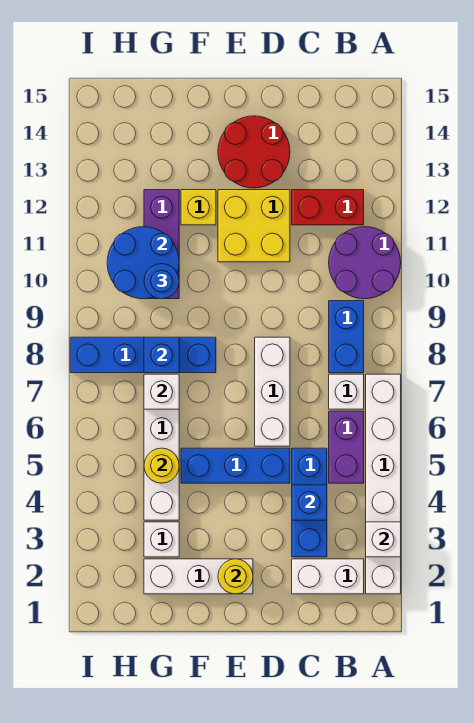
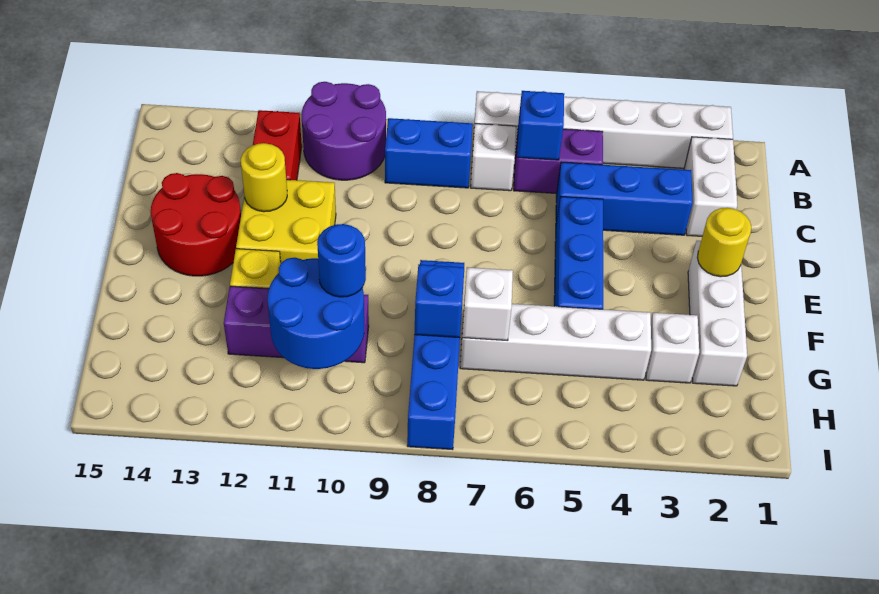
white 1x1 brick [366,522,401,557] -> none
blue 1x1 brick [292,485,327,520] -> blue 1x1 brick moved to [517,91,564,160]
white 1x3 brick [255,337,290,446] -> none
yellow 1x1 round brick [144,448,179,483] -> yellow 1x1 round brick moved to [241,143,287,212]

